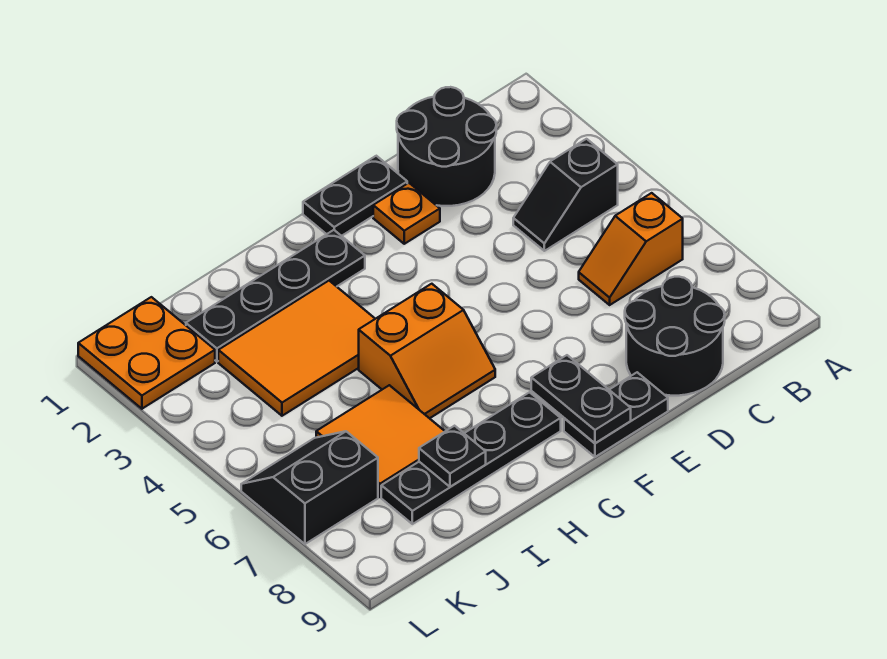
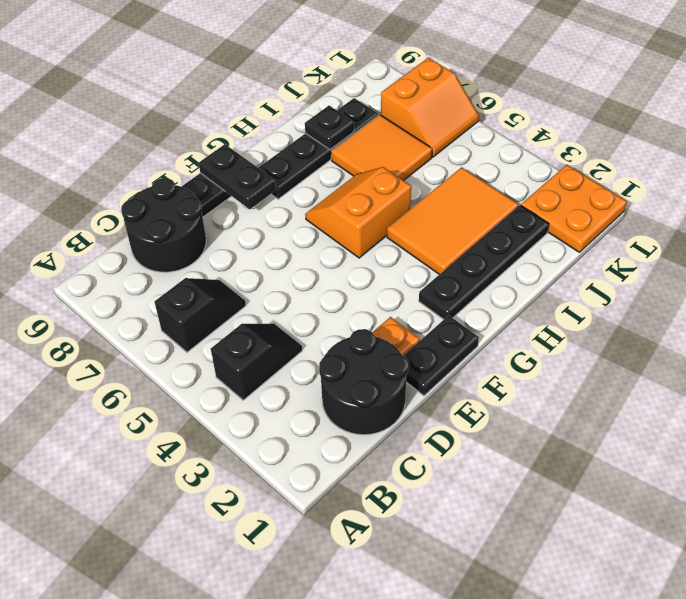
orange 1x2 slope [579,193,683,305] -> black 1x2 slope [155,278,246,352]
black 2x2 slope [241,431,378,544] -> orange 2x2 slope [381,58,479,157]

